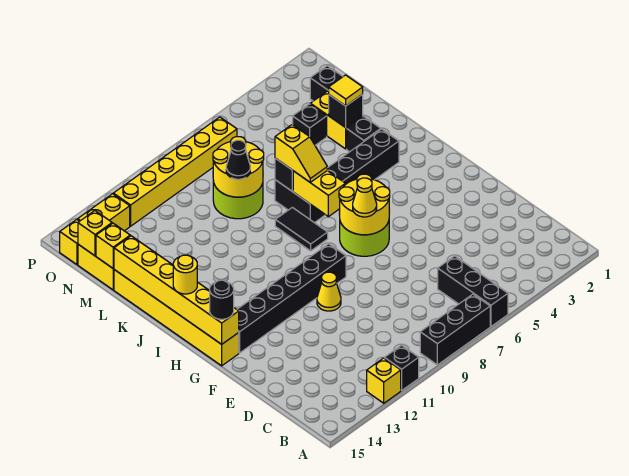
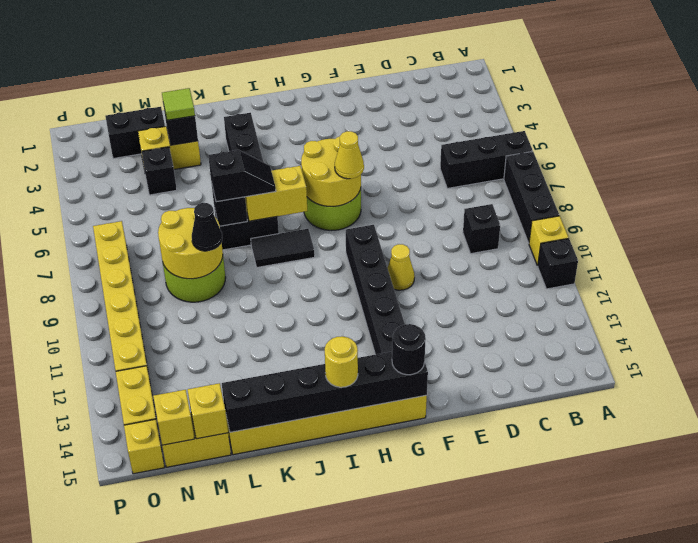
yellow 1x1 brick [367,358,401,403] -> yellow 1x1 brick moved to [529,216,569,266]
yellow 1x6 brick [114,236,239,344] -> black 1x6 brick [222,352,428,432]
yellow 1x2 slope [275,125,327,182] -> black 1x2 slope [208,150,276,202]
black 1x1 brick [347,116,381,152] -> black 1x1 brick moved to [463,204,500,254]
yellow 1x1 tile [329,75,363,106] -> lime 1x1 tile [162,88,195,120]

